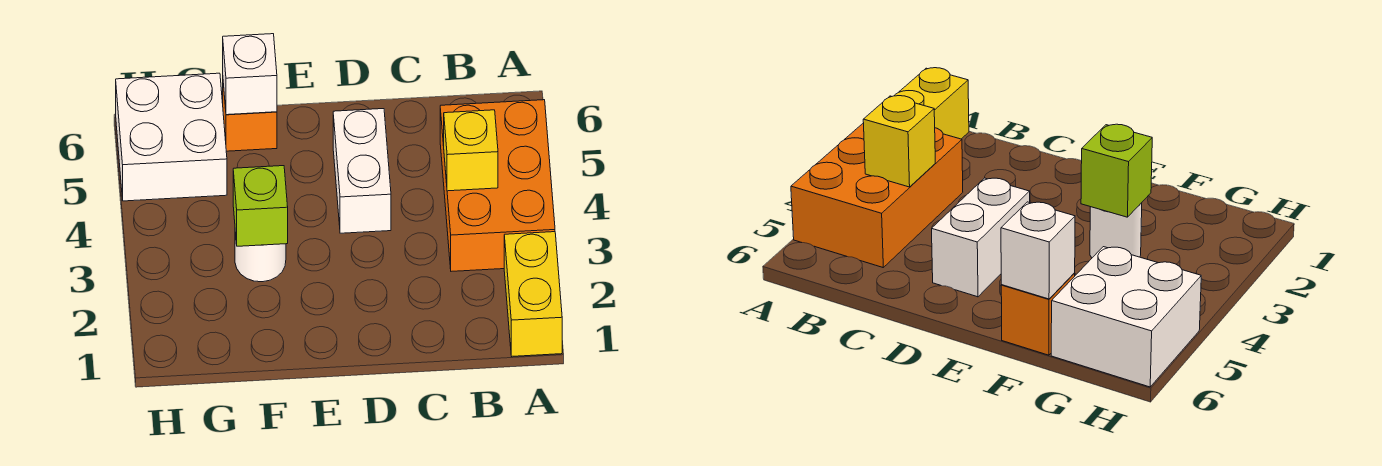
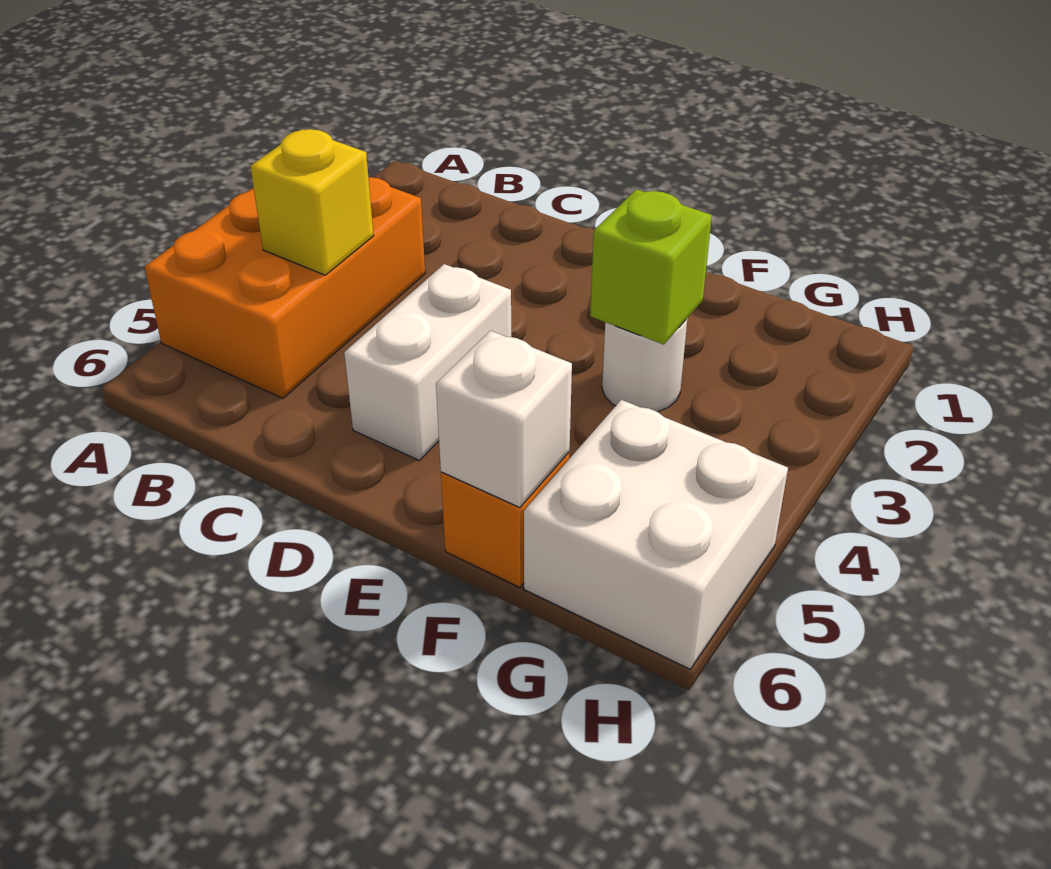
yellow 1x2 brick [504,232,562,356] -> none

